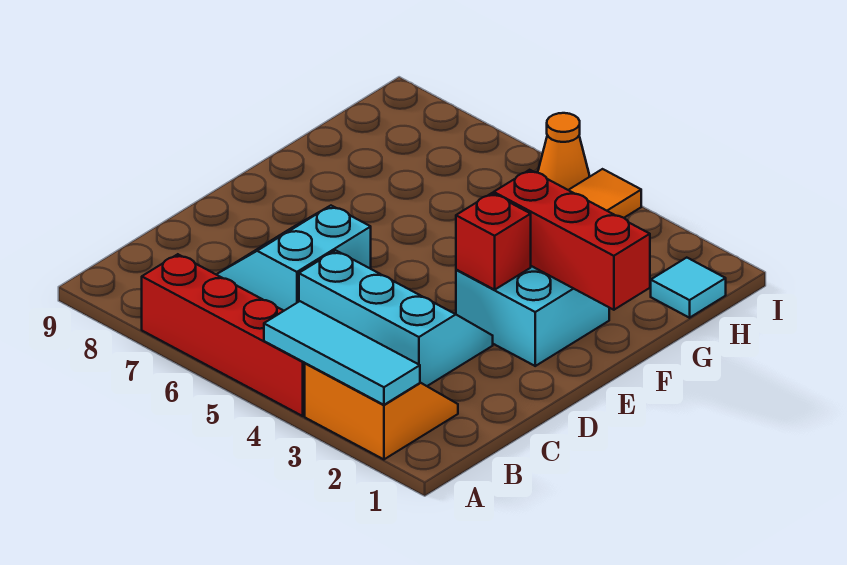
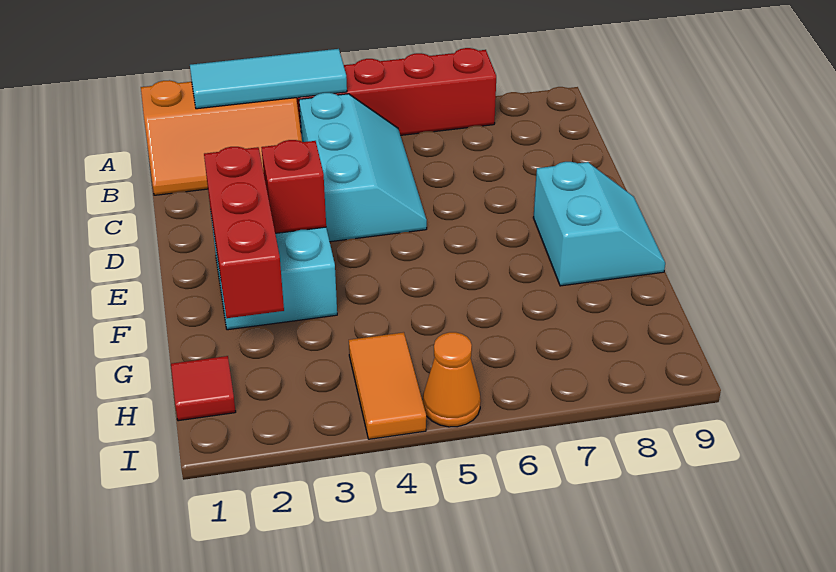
orange 2x2 slope [305,363,458,459] -> orange 2x3 slope [141,80,302,195]
cyan 2x3 slope [299,250,493,386] -> cyan 2x3 slope turned to [299,93,427,242]
cyan 2x2 slope [217,206,371,311] -> cyan 2x2 slope moved to [533,162,665,286]
red 1x3 brick [494,170,650,310] -> red 1x3 brick turned to [204,147,284,318]
cyan 1x1 tile [651,258,726,318] -> red 1x1 tile [171,356,236,421]

